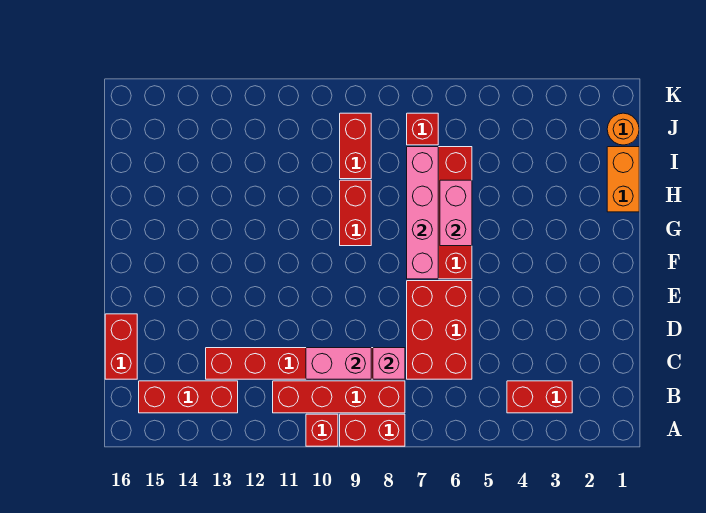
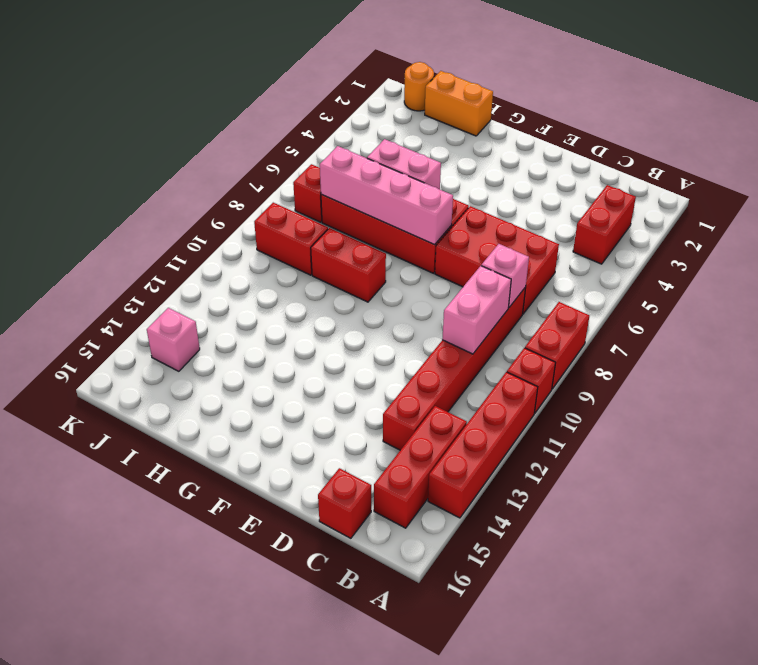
red 1x4 brick [273,381,405,413] -> red 1x4 brick moved to [428,372,538,518]
red 1x2 brick [105,314,137,379] -> red 1x1 brick [318,468,371,538]
none -> pink 1x1 brick [147,308,200,371]

